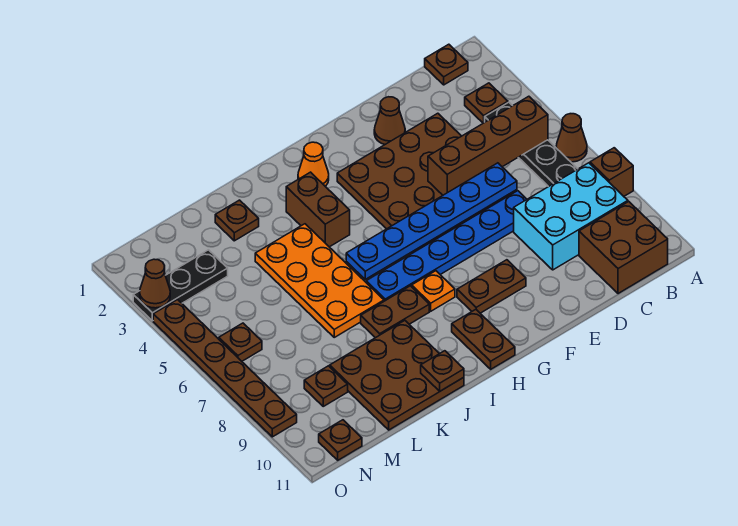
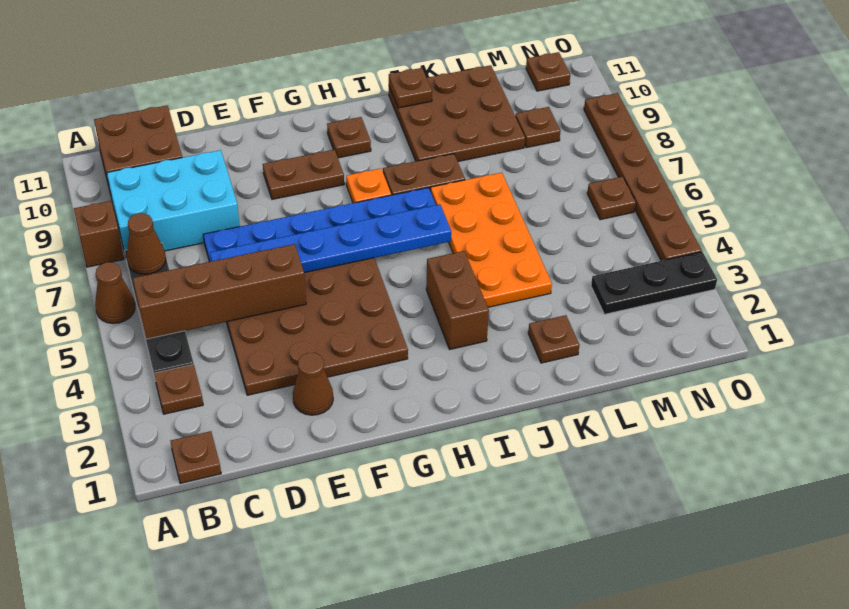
orange 1x1 cone [298,142,329,186] -> none
brown 1x2 plate [452,309,515,369] -> brown 1x1 plate [327,117,371,158]
brown 1x1 cone [140,259,170,308] -> brown 1x1 cone moved to [127,213,166,274]

